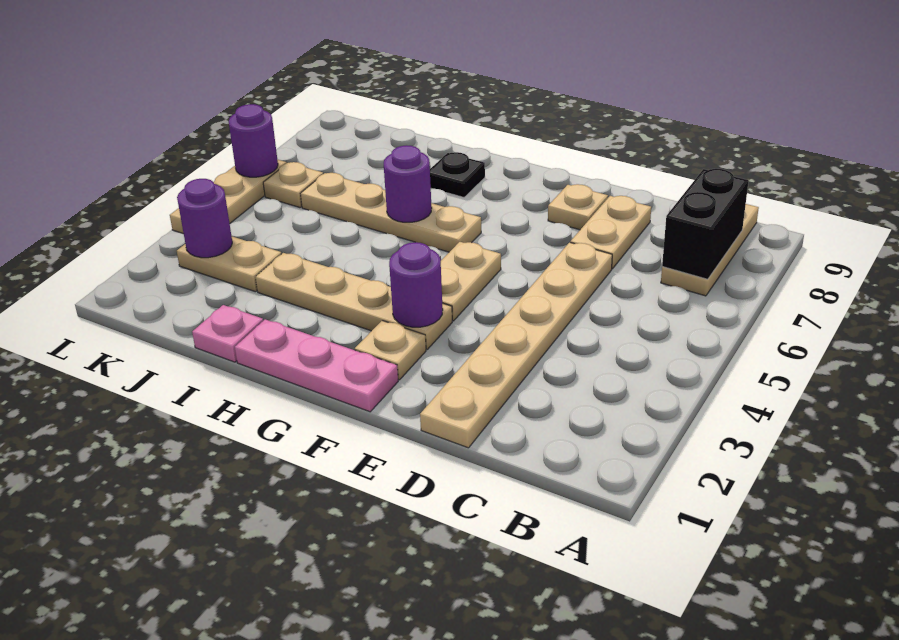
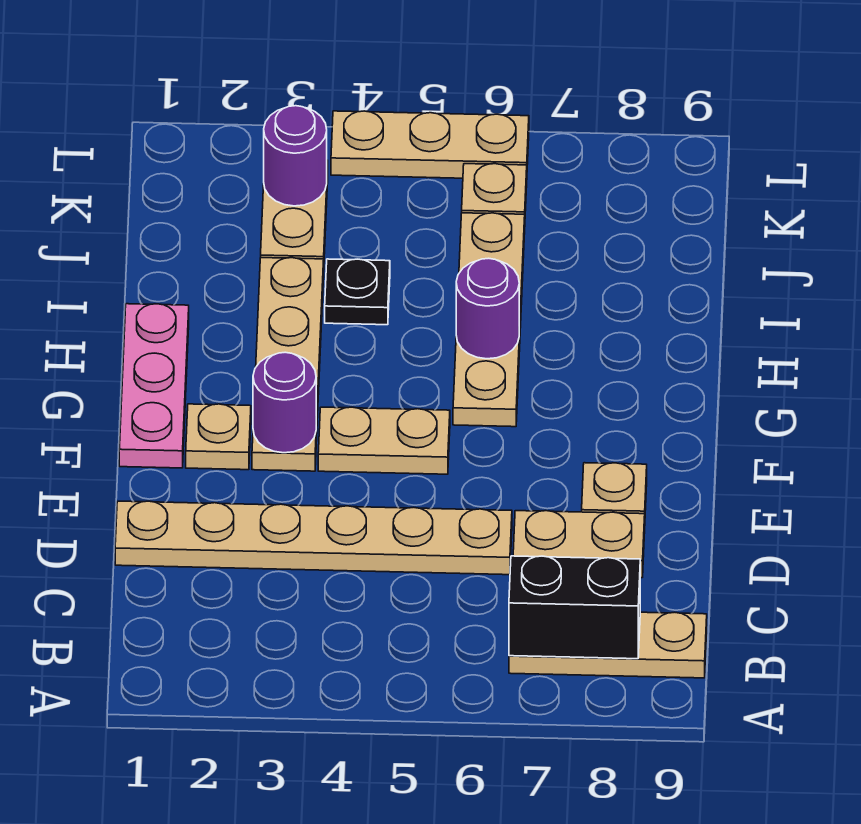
black 1x1 plate [430,152,485,197] -> black 1x1 plate moved to [325,259,390,325]
pink 1x1 plate [192,305,263,362] -> none
purple 1x1 round brick [229,104,278,177] -> none

